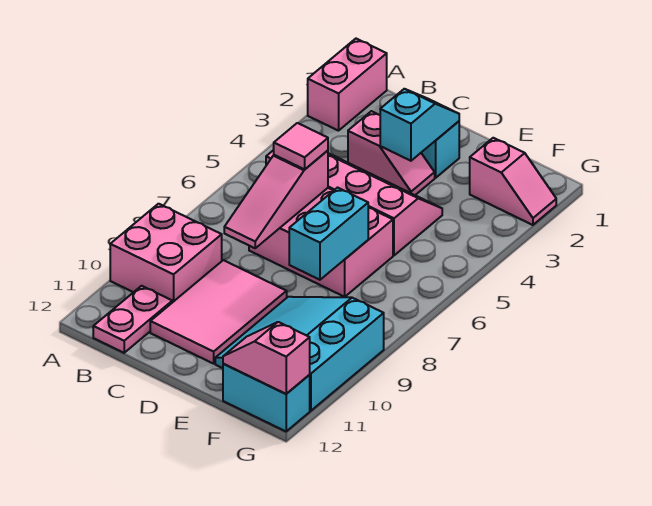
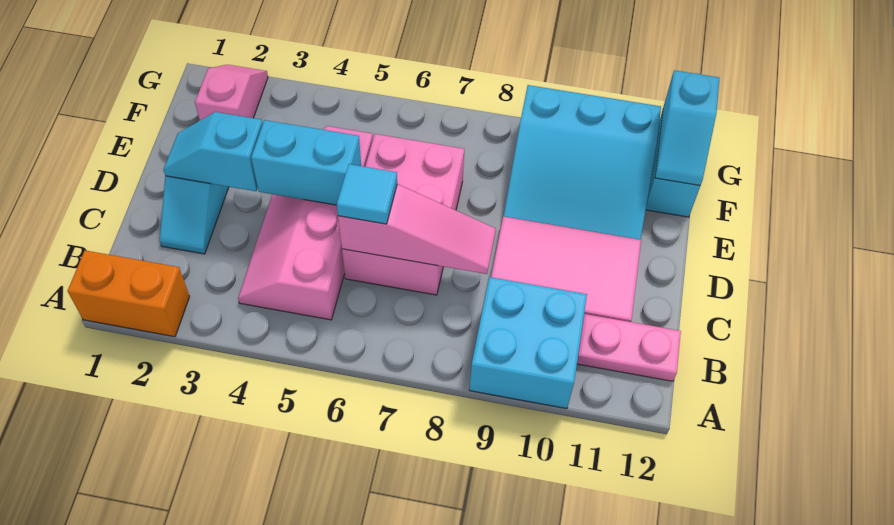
pink 1x2 brick [308,39,387,131] -> orange 1x2 brick [68,250,190,337]
pink 2x2 brick [110,204,222,303] -> cyan 2x2 brick [469,277,587,409]
pink 1x2 slope [348,111,435,195] -> none
pink 1x1 tile [274,123,328,169] -> cyan 1x1 tile [337,164,397,224]
cyan 1x2 brick [289,188,368,280] -> cyan 1x2 brick moved to [251,120,361,205]
pink 1x2 slope [223,322,310,394] -> cyan 1x2 slope [655,70,720,186]

